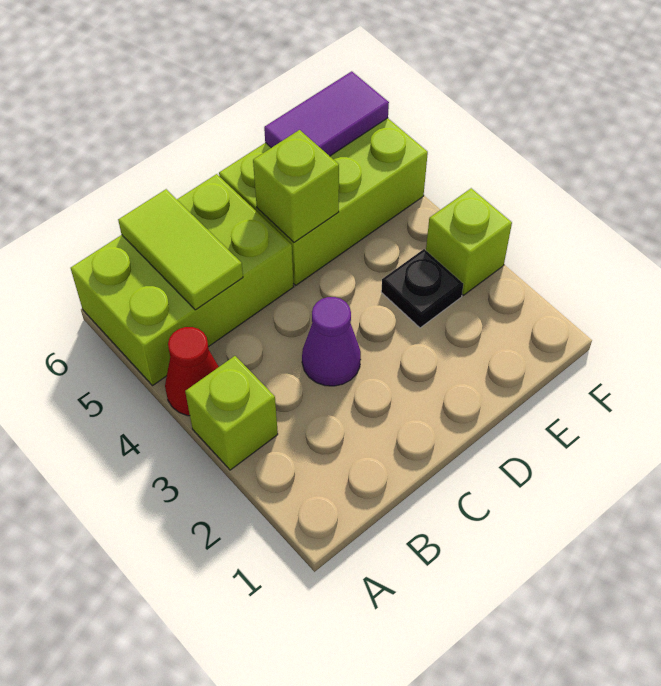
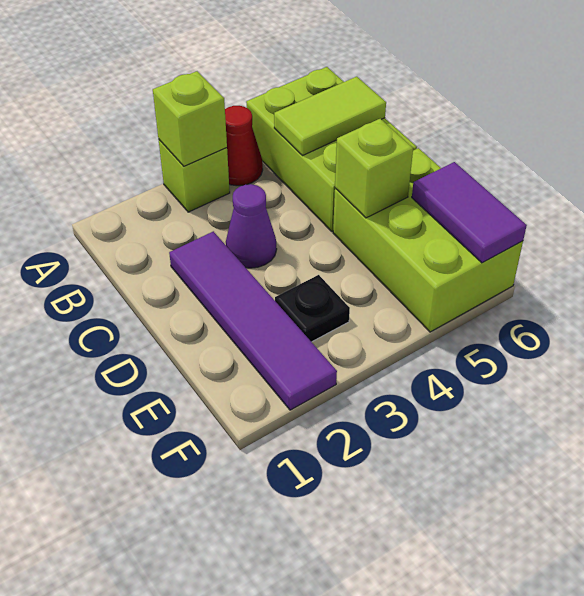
none -> purple 1x4 tile [169,231,337,410]
lime 1x1 brick [426,188,512,295] -> lime 1x1 brick moved to [153,71,227,166]

